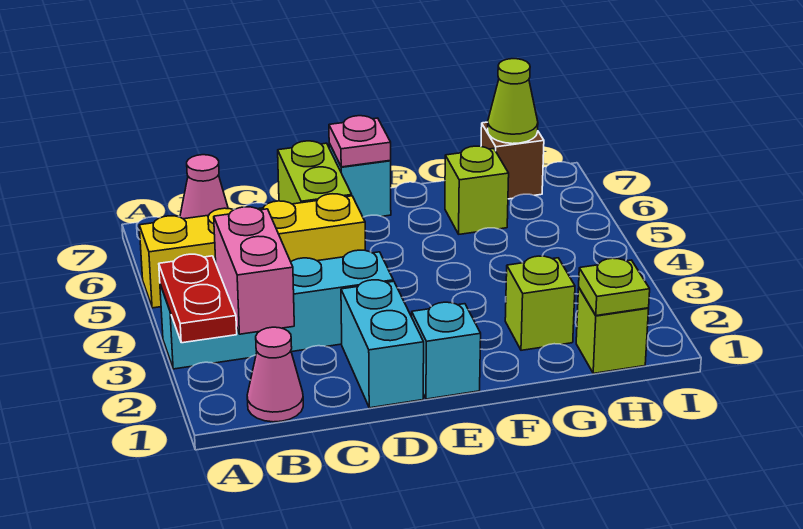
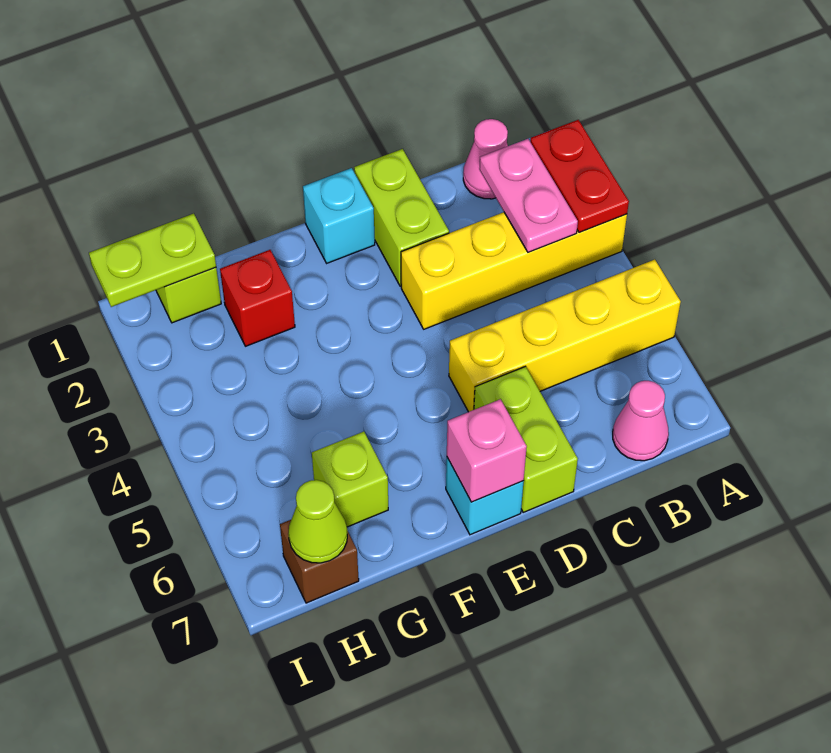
cyan 1x4 brick [160,250,393,369] -> yellow 1x4 brick [401,212,627,329]
pink 1x2 brick [214,207,294,334] -> pink 1x2 plate [479,139,578,252]
cyan 1x2 brick [341,280,424,408] -> lime 1x2 brick [354,149,449,286]
pink 1x1 plate [329,116,391,167] -> pink 1x1 brick [447,399,527,502]
lime 1x1 brick [505,256,575,350] -> red 1x1 brick [220,250,295,346]
lime 1x1 plate [579,258,650,316] -> lime 1x2 plate [89,214,216,307]

